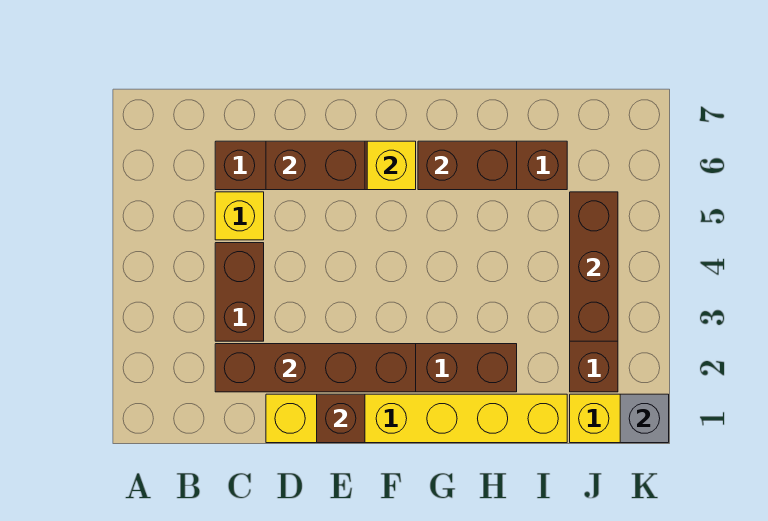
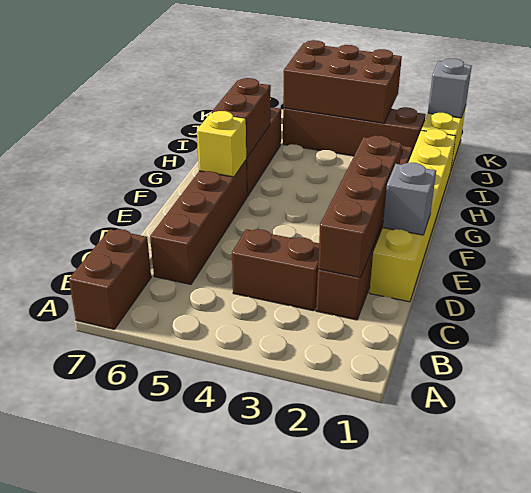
yellow 1x1 brick [215,192,264,240] -> none
brown 1x2 brick [266,141,365,190] -> brown 1x2 brick moved to [69,229,151,329]
brown 1x1 brick [317,394,365,443] -> grey 1x1 brick [383,163,436,235]
brown 1x3 brick [570,192,618,341] -> brown 2x3 brick [283,40,402,123]

